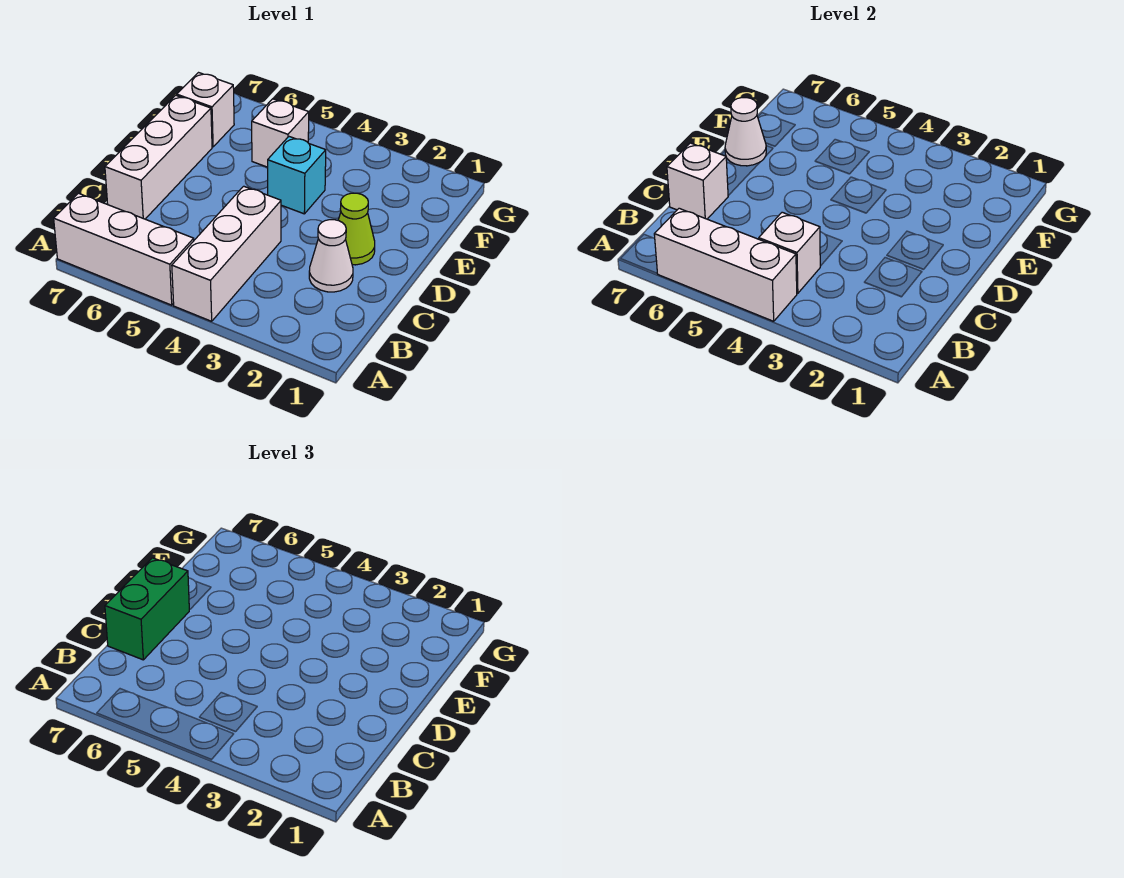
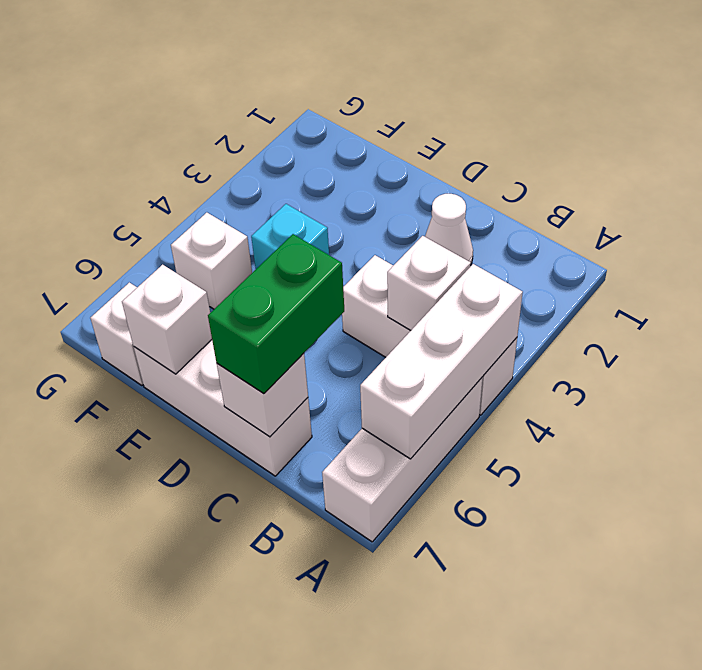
green 1x2 brick [105,558,189,660] -> green 1x2 brick turned to [208,234,344,394]
lime 1x1 cone [338,193,375,265] -> none
white 1x1 cone [725,98,766,166] -> white 1x1 brick [122,265,212,374]

